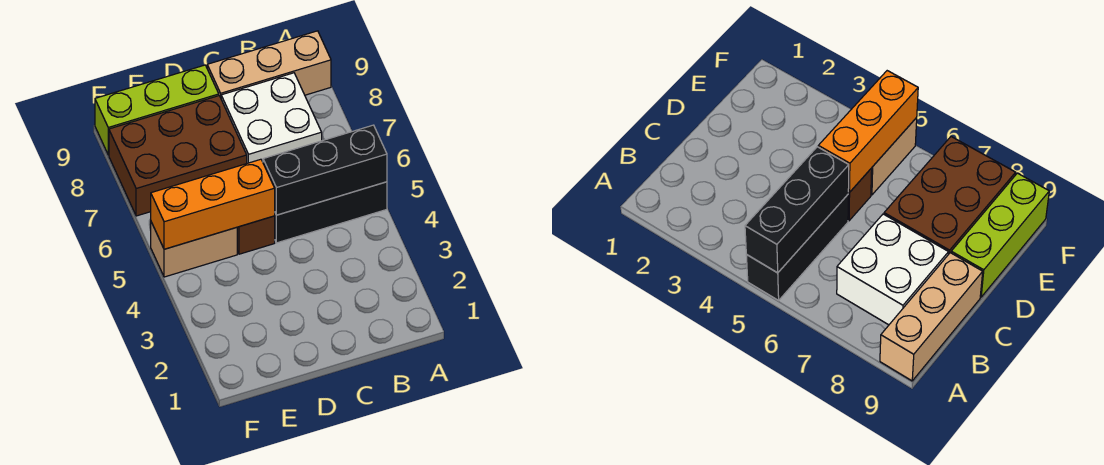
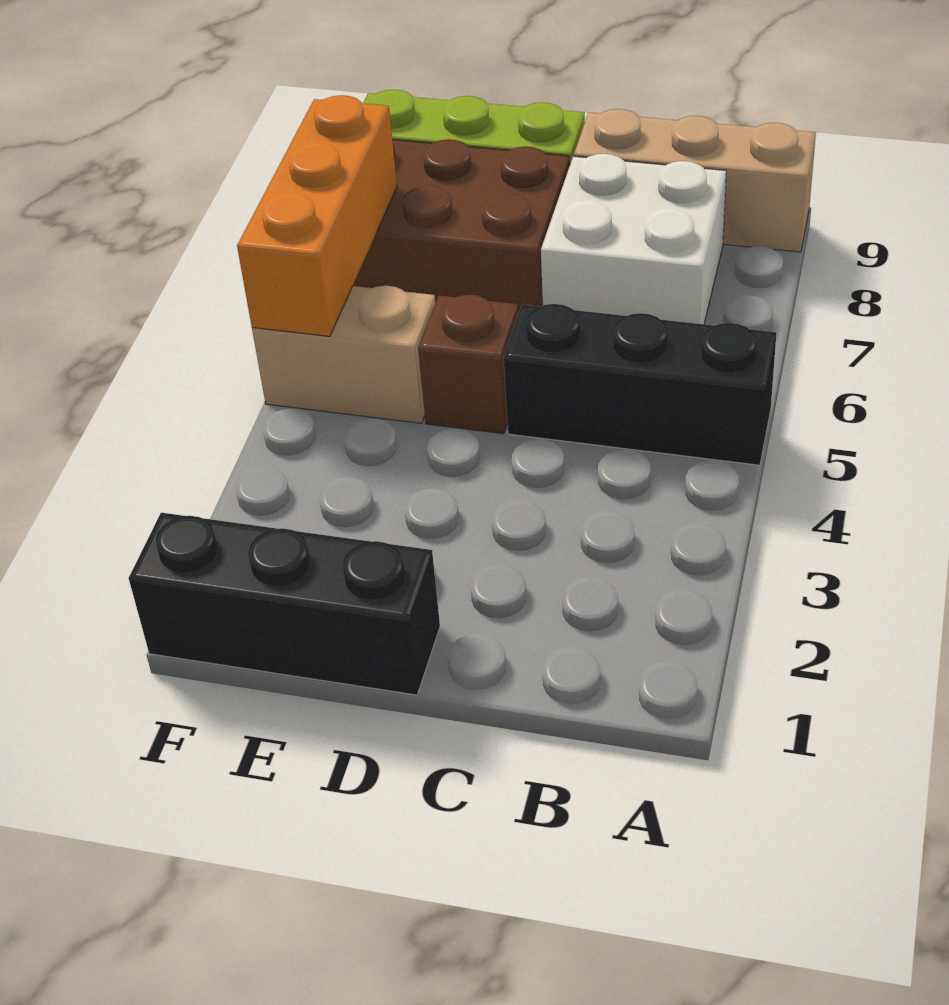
black 1x3 brick [263,125,387,215] -> black 1x3 brick moved to [129,513,440,695]
orange 1x3 brick [151,159,275,249] -> orange 1x3 brick turned to [237,95,397,336]

